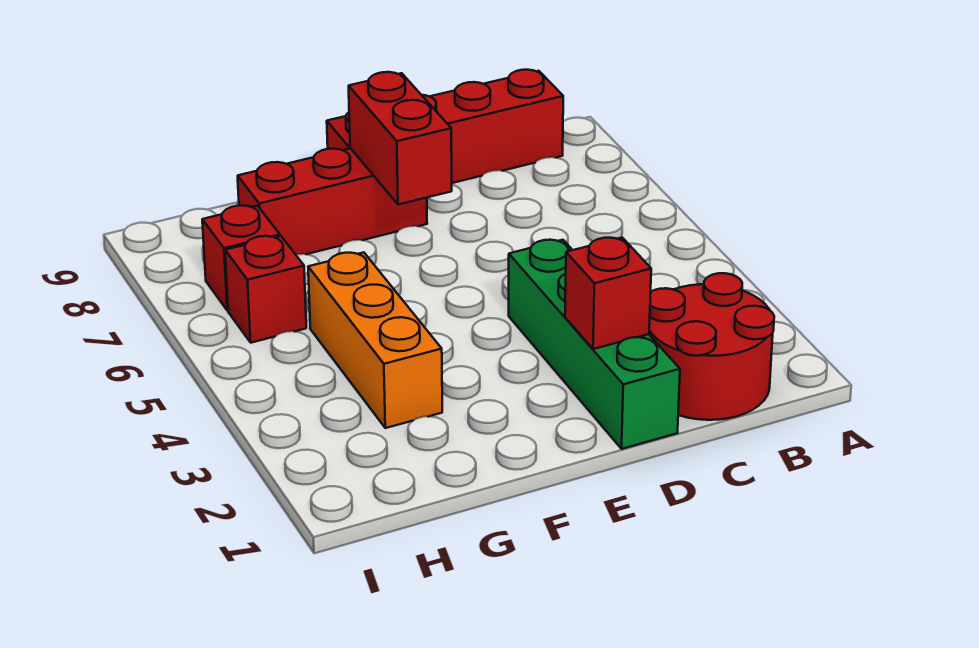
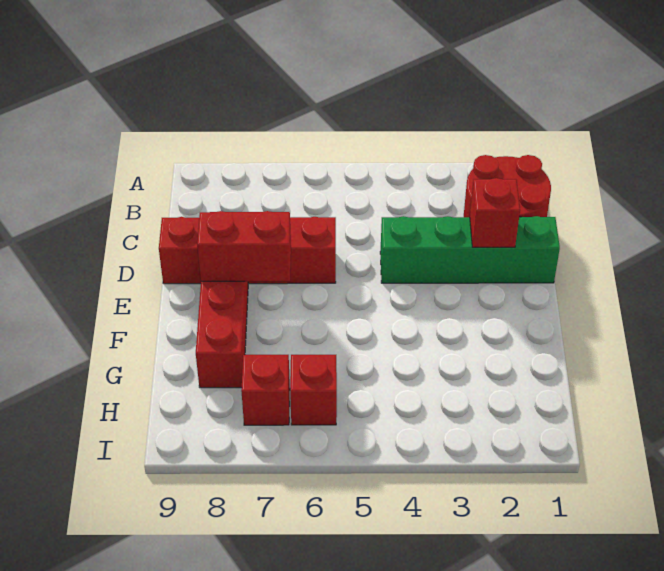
red 1x4 brick [327,70,563,183] -> red 1x4 brick turned to [159,217,336,284]
orange 1x3 brick [308,252,442,428] -> none

